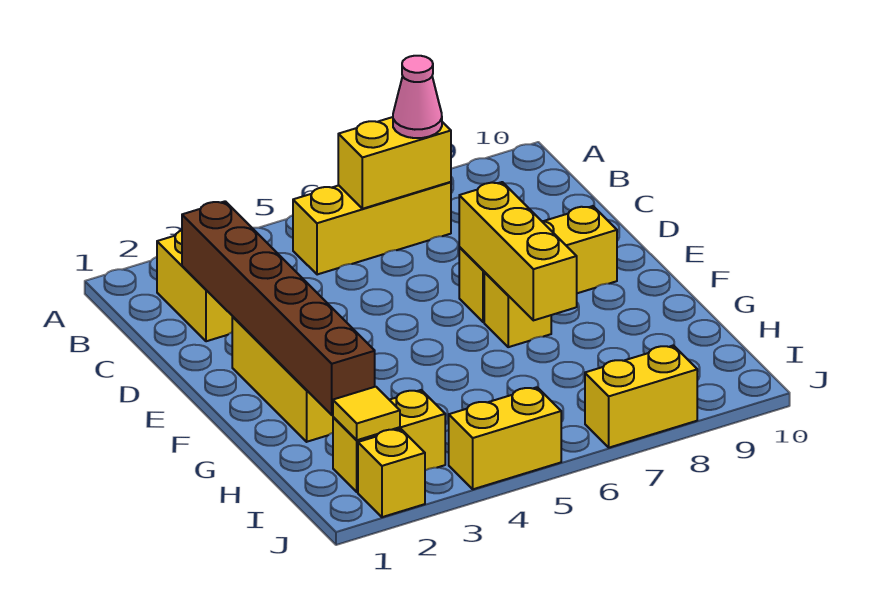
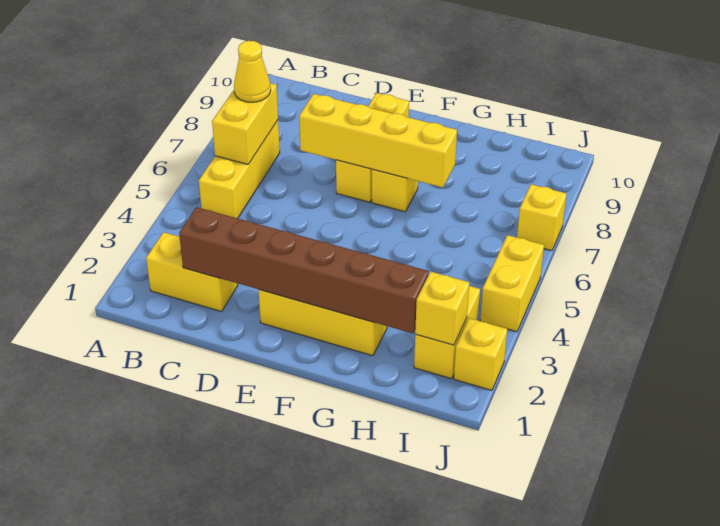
pink 1x1 cone [393,56,442,138] -> yellow 1x1 cone [234,41,271,102]
yellow 1x3 brick [459,182,577,320] -> yellow 1x4 brick [299,94,457,187]
yellow 1x1 tile [333,387,400,440] -> yellow 1x1 brick [415,272,469,345]
yellow 1x2 brick [585,345,697,448] -> yellow 1x1 brick [517,184,567,251]

